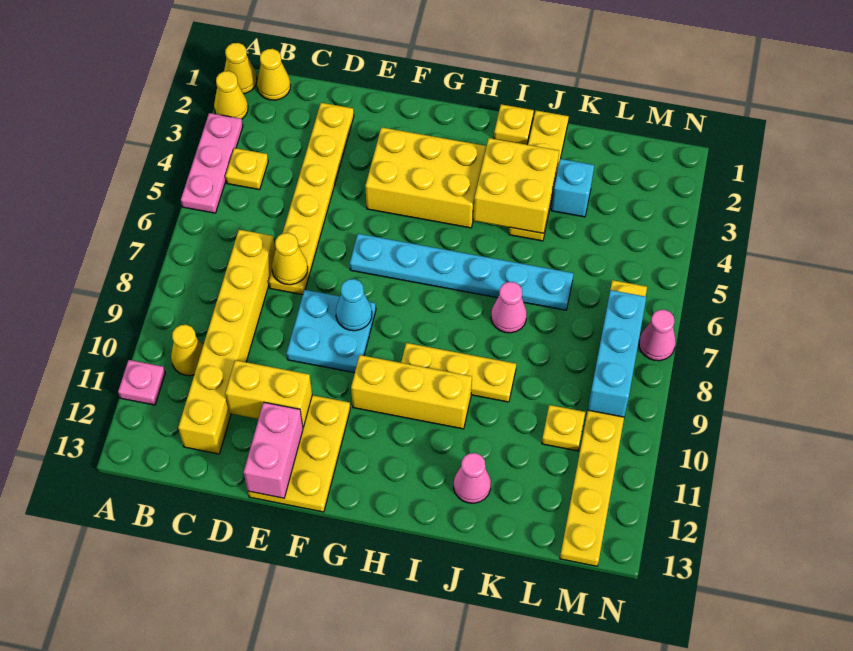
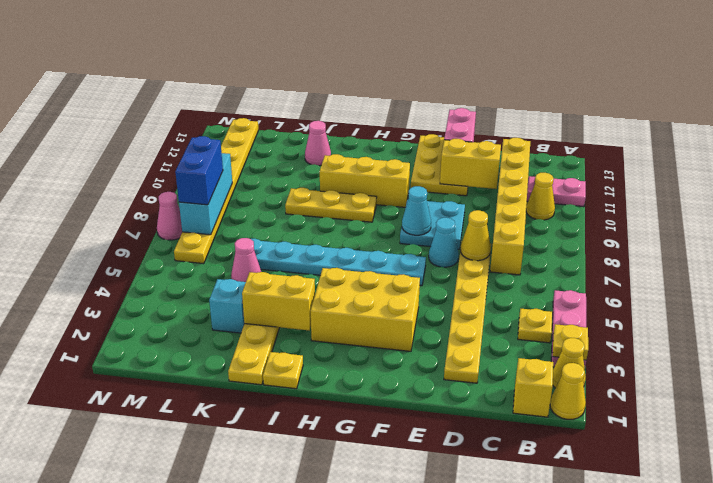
pink 1x1 plate [118,360,165,405] -> pink 1x2 plate [527,176,586,207]
yellow 1x1 cone [257,49,291,100] -> yellow 1x1 brick [513,358,553,417]
none -> cyan 1x1 cone [429,218,459,267]
yellow 2x2 brick [473,138,559,233] -> yellow 1x2 brick [242,272,315,330]
pink 1x1 cone [491,282,527,333] -> pink 1x1 cone moved to [231,238,261,282]
yellow 1x1 plate [542,405,585,451] -> yellow 1x1 plate moved to [553,324,588,360]
none -> blue 1x2 brick [175,136,223,205]

